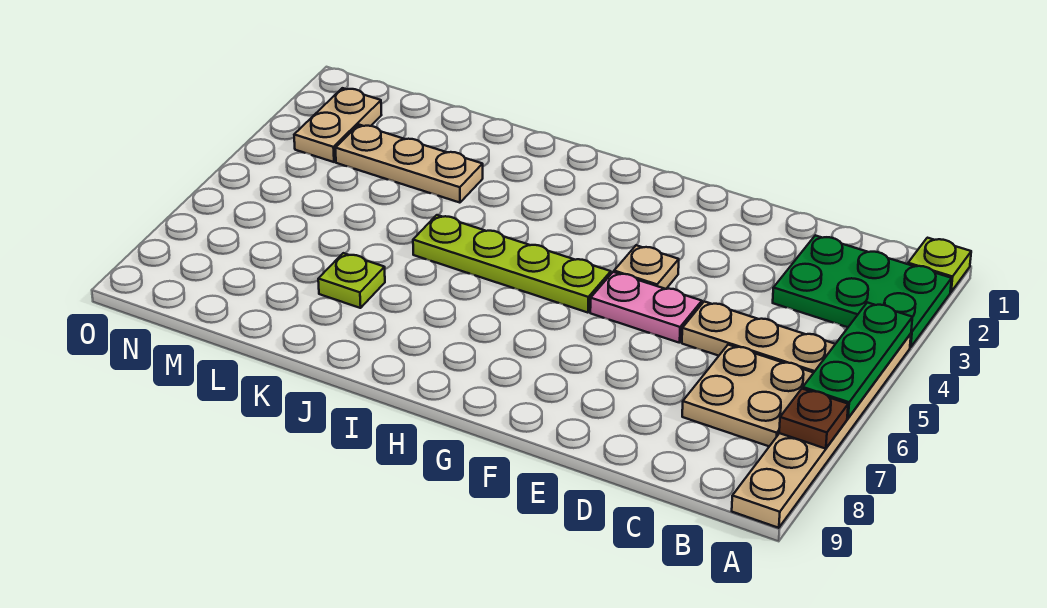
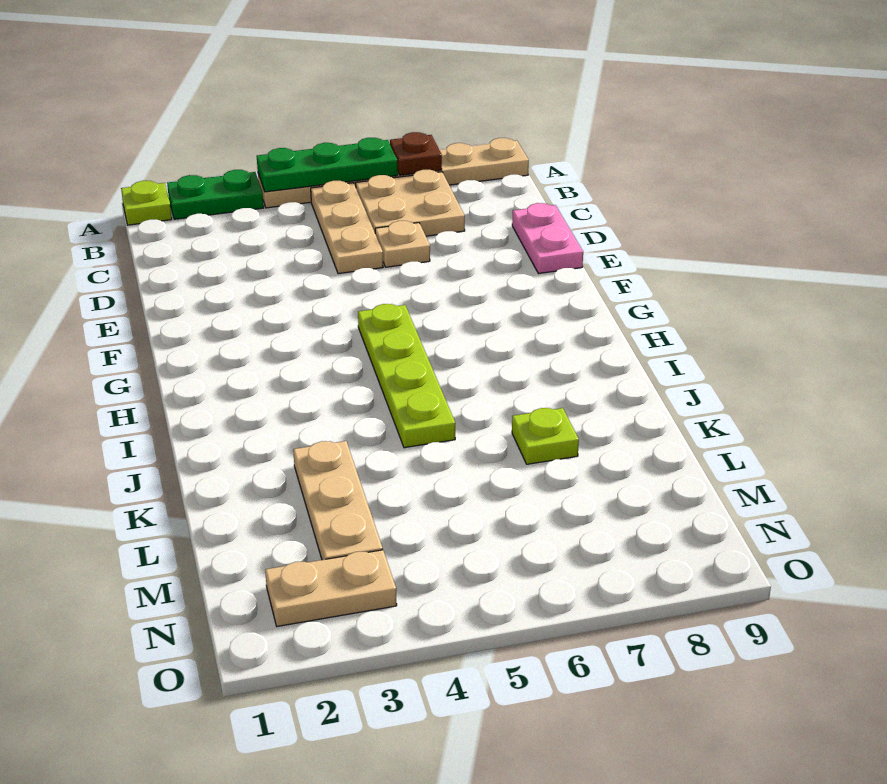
green 2x3 plate [773,235,952,347] -> green 1x2 plate [167,170,264,219]
pink 1x2 plate [590,272,702,343] -> pink 1x2 plate moved to [512,203,583,274]
tan 1x1 plate [614,245,679,289] -> tan 1x1 plate moved to [375,221,430,267]

